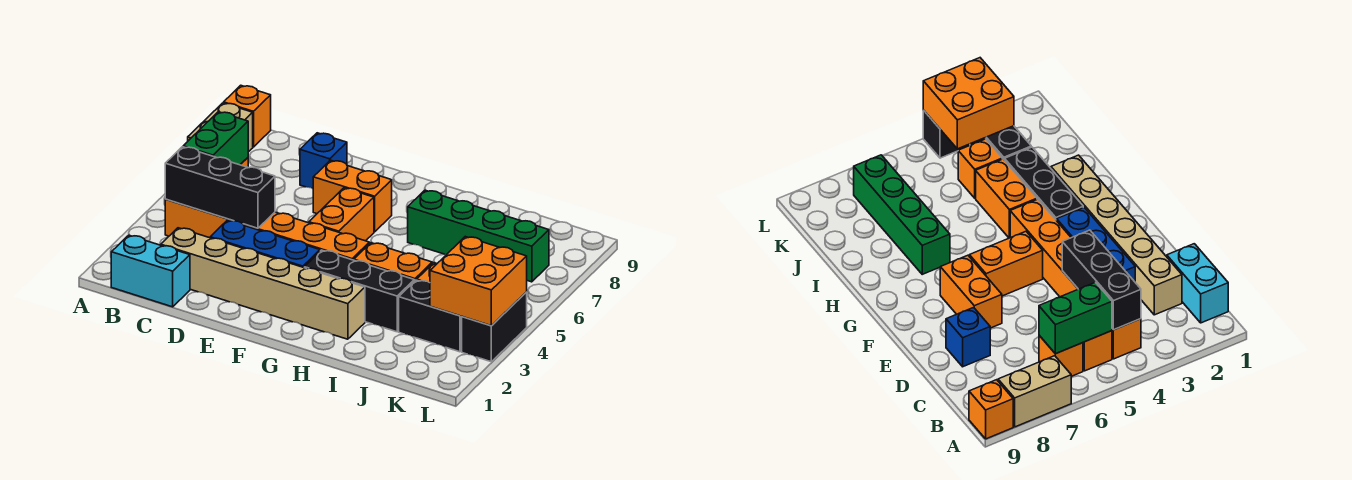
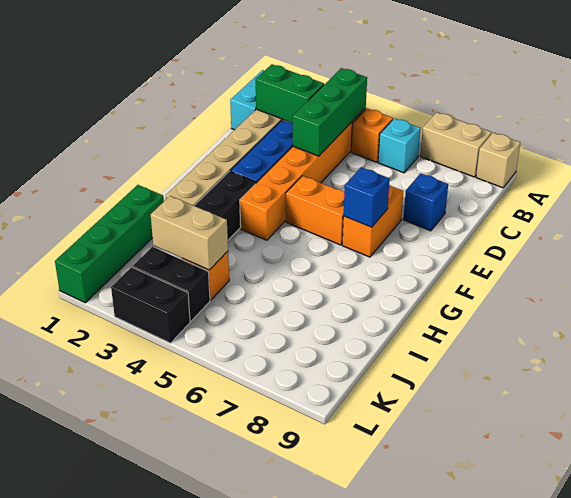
orange 1x1 brick [224,85,271,147] -> tan 1x1 brick [476,133,520,188]
black 1x3 brick [165,147,275,228] -> green 1x3 brick [293,68,367,156]
green 1x2 brick [183,112,248,165] -> green 1x2 brick moved to [256,64,324,123]
orange 1x1 brick [1039,335,1083,376] -> cyan 1x1 brick [378,118,421,173]
none -> blue 1x1 brick [344,167,389,227]
orange 1x2 brick [354,243,432,281] -> none
green 1x4 brick [408,190,549,282] -> green 1x4 brick moved to [55,185,164,303]
black 1x2 brick [399,280,462,352] -> black 1x2 brick turned to [133,247,210,321]
none -> tan 1x2 brick [151,196,228,270]
orange 2x2 brick [430,237,527,325] -> none

